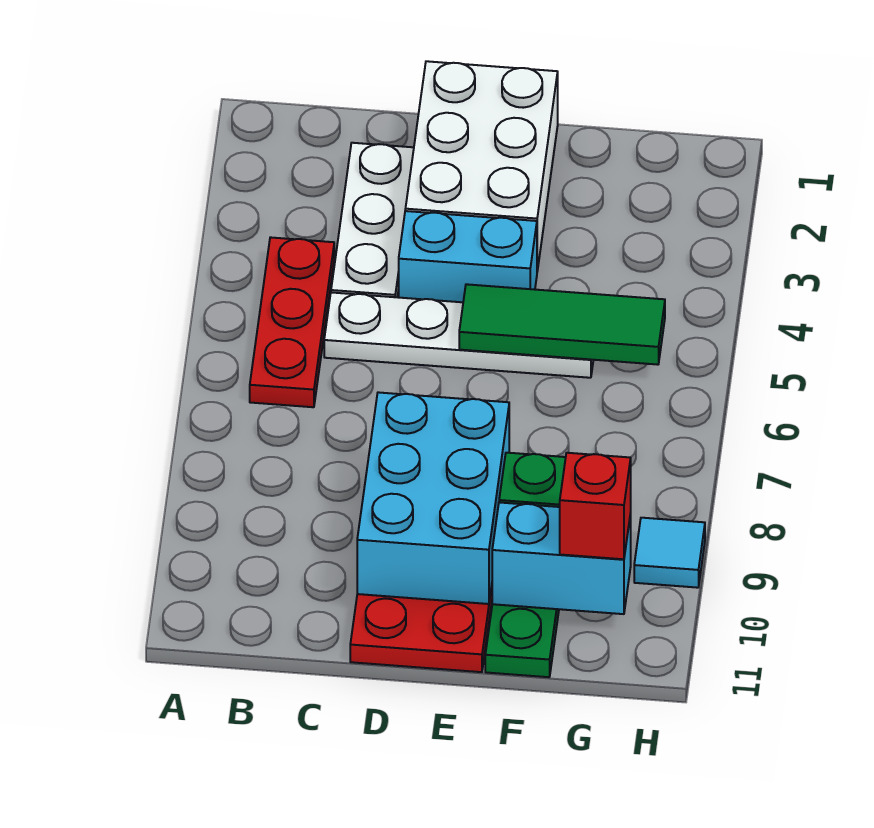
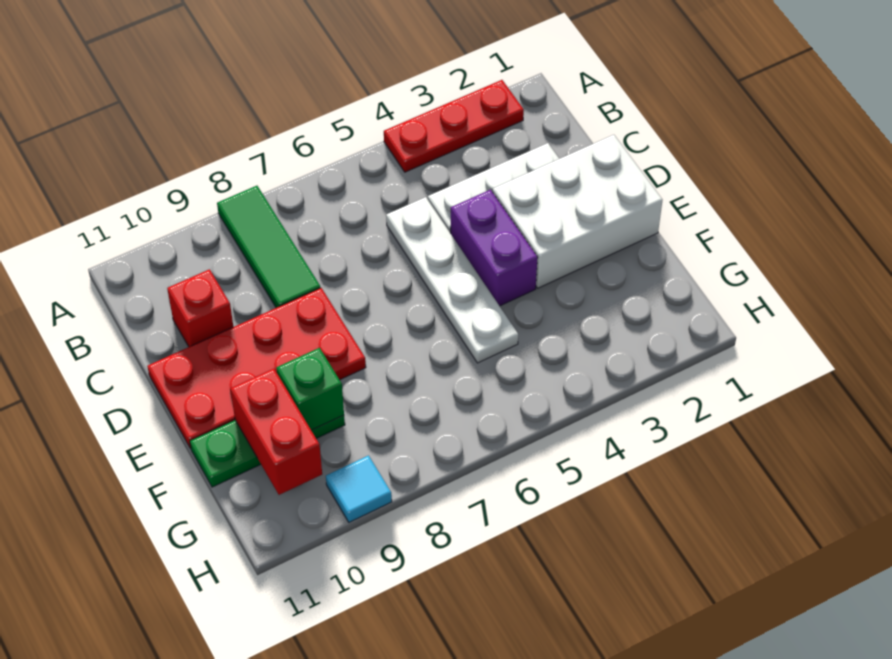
red 1x3 plate [250,237,334,407] -> red 1x3 plate moved to [384,80,524,172]
cyan 1x2 brick [399,211,537,302] -> purple 1x2 brick [451,190,538,306]
cyan 2x3 brick [357,392,509,604] -> none
green 1x3 tile [459,284,665,365] -> green 1x3 tile moved to [217,186,320,308]
cyan 1x2 brick [492,502,631,614] -> red 1x2 brick [230,369,322,495]
red 1x1 brick [560,453,631,559] -> red 1x1 brick moved to [167,269,233,347]

